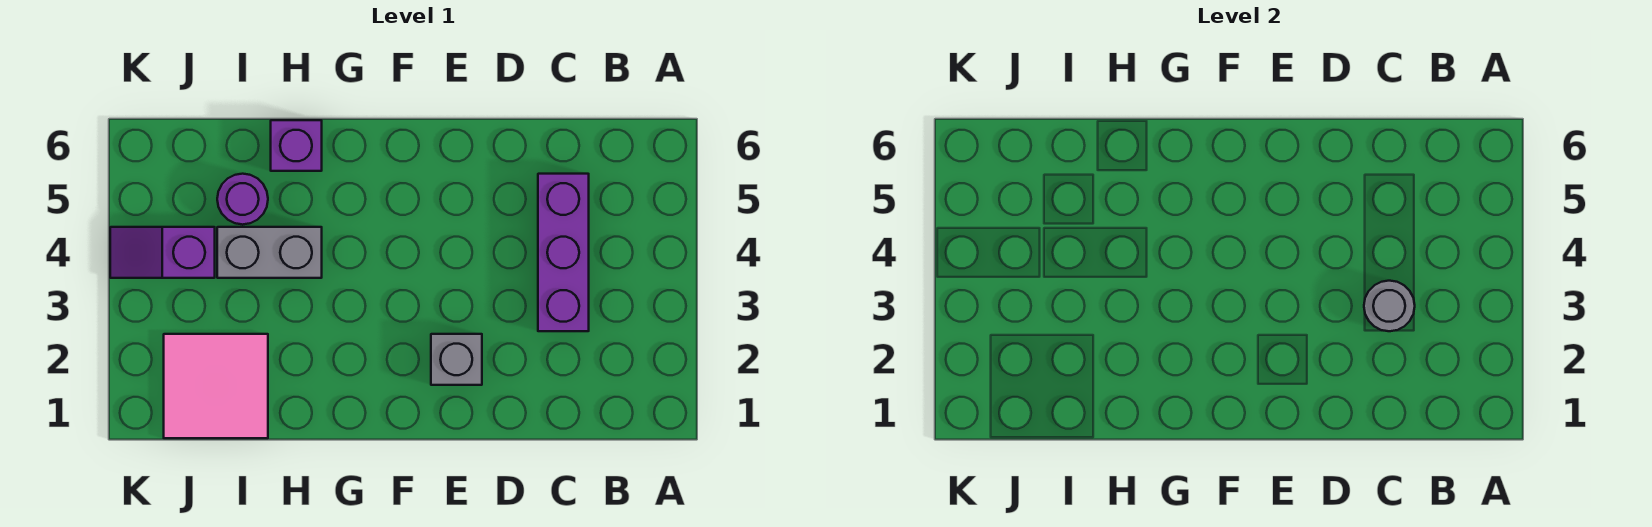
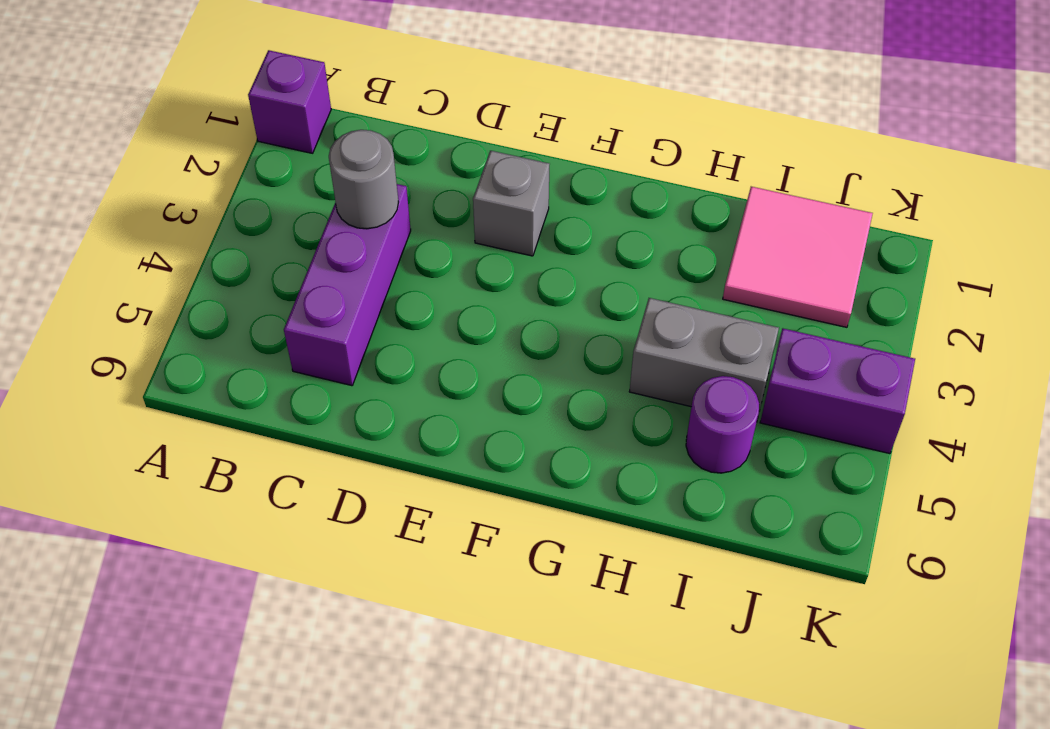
purple 1x1 brick [271,120,322,171] -> purple 1x1 brick moved to [248,50,331,153]
purple 1x2 slope [110,227,215,278] -> purple 1x2 brick [760,328,915,454]

